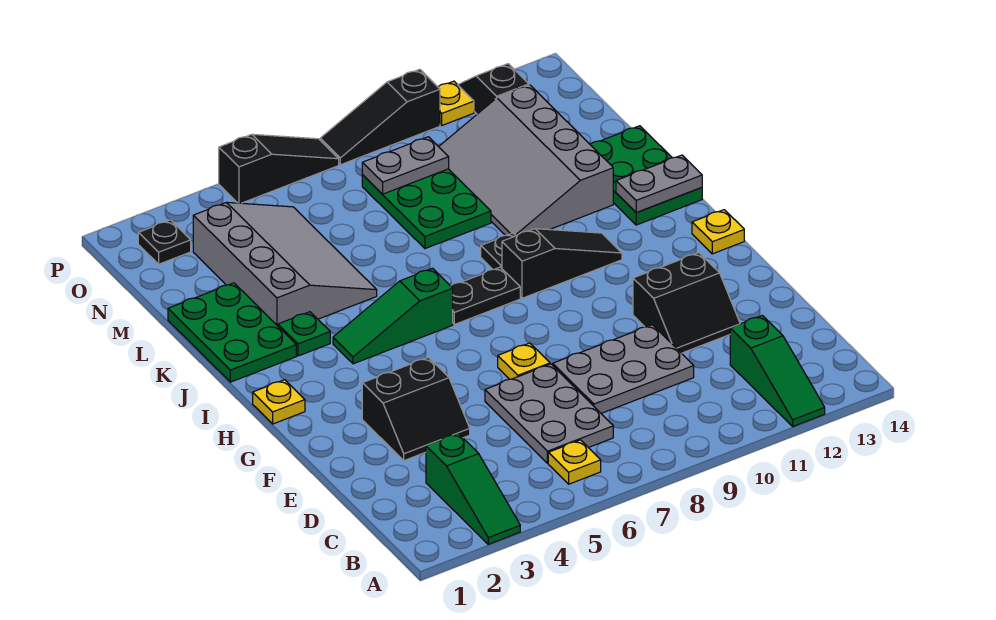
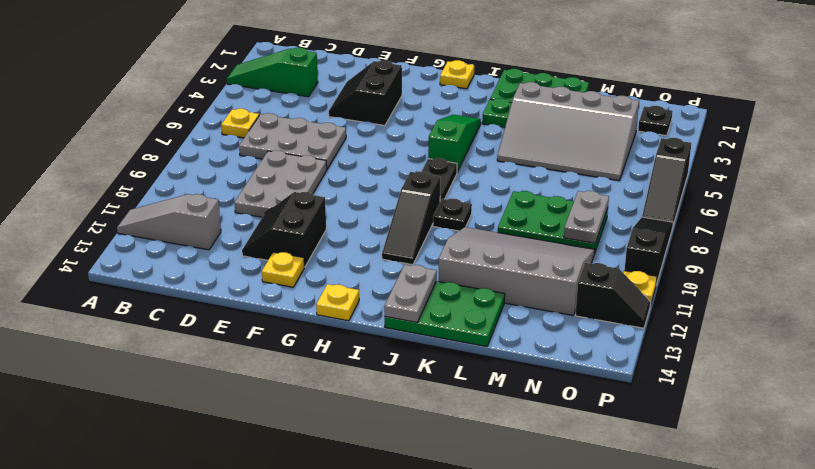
green 1x3 slope [730,315,825,426] -> grey 1x3 slope [117,194,221,250]
yellow 1x1 plate [498,343,550,379] -> yellow 1x1 plate moved to [262,252,304,287]

